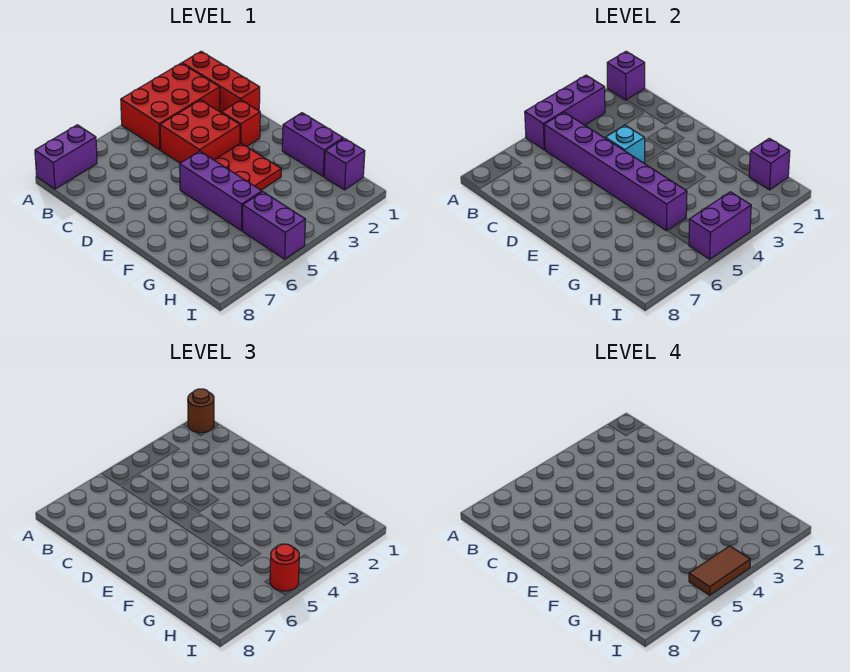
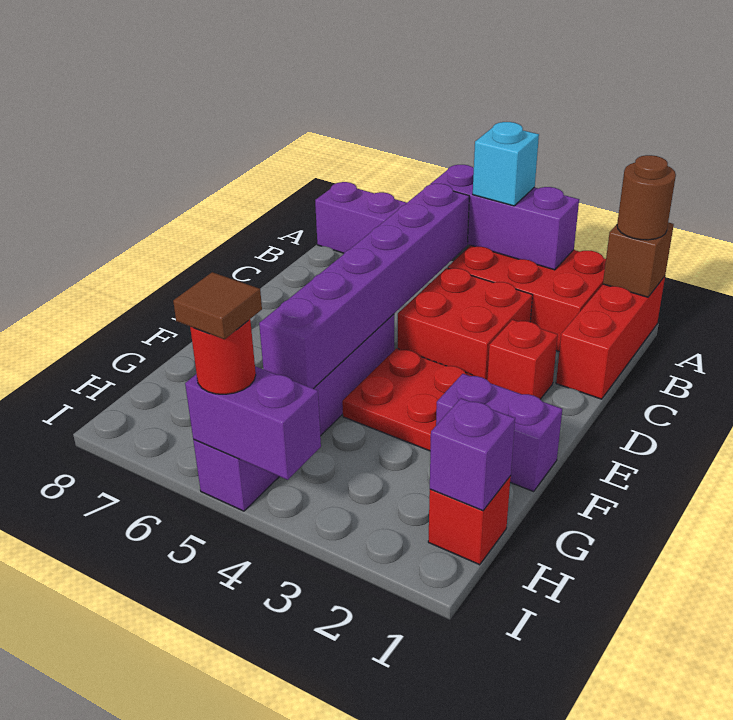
purple 1x1 brick [607,51,645,100] -> brown 1x1 brick [603,222,674,297]
cyan 1x1 brick [605,125,645,164] -> cyan 1x1 brick moved to [473,122,539,206]
purple 1x2 brick [282,113,343,176] -> purple 1x2 brick turned to [436,374,562,491]
purple 1x1 brick [324,138,365,190] -> red 1x1 brick [428,476,511,565]
brown 1x2 tile [689,546,750,595] -> brown 1x1 tile [173,272,262,339]

